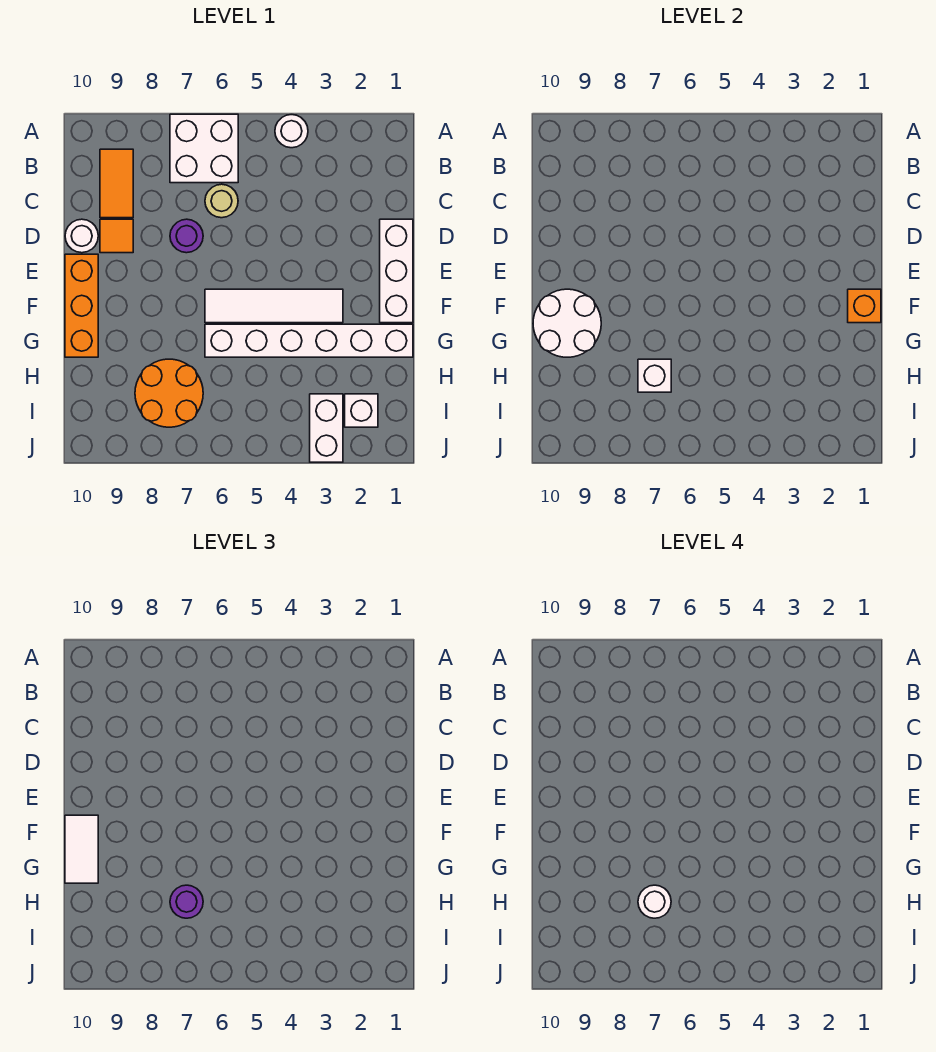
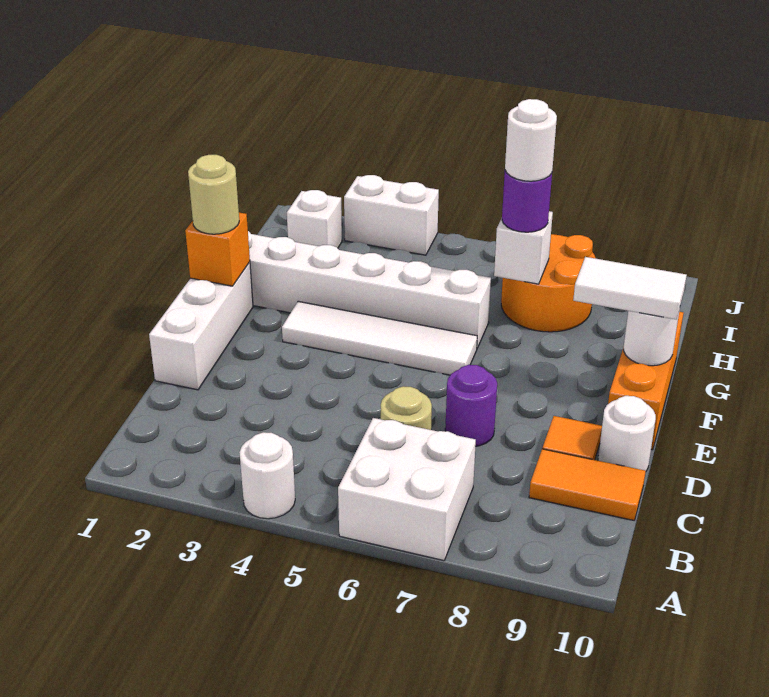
orange 1x2 tile [100,149,133,218] -> orange 1x2 tile turned to [529,449,646,520]
none -> tan 1x1 round brick [188,155,239,234]
white 2x2 round brick [533,289,601,357] -> white 1x1 round brick [624,309,680,366]
white 1x2 tile [65,815,98,883] -> white 1x2 tile turned to [573,257,687,319]
white 1x2 brick [310,394,343,462] -> white 1x2 brick turned to [344,175,439,255]

